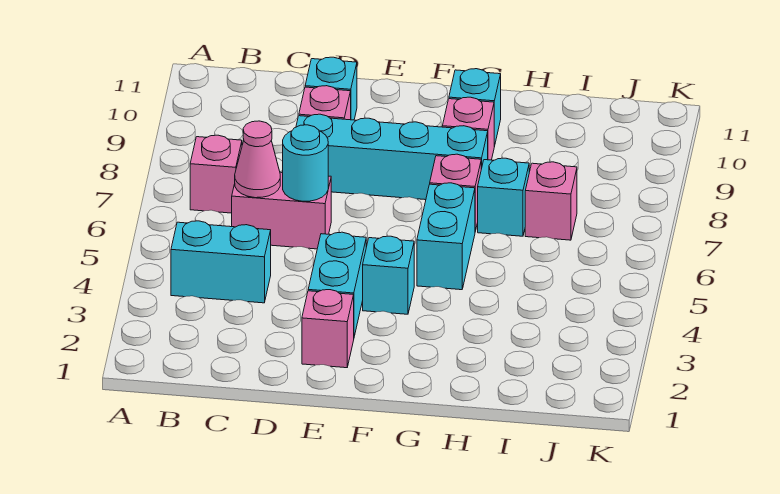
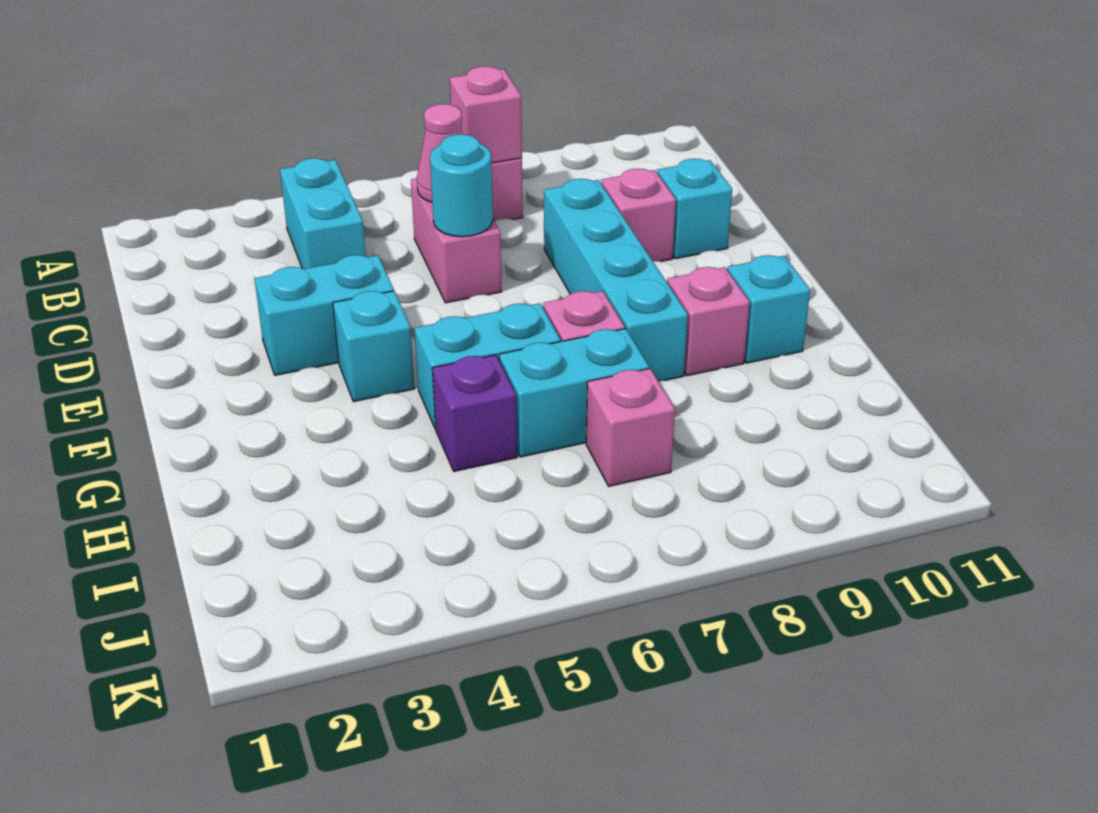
pink 1x1 brick [302,290,354,368] -> pink 1x1 brick moved to [450,66,522,163]
none -> purple 1x1 brick [432,355,517,471]
cyan 1x1 brick [478,158,529,236] -> cyan 1x2 brick [499,329,649,457]

